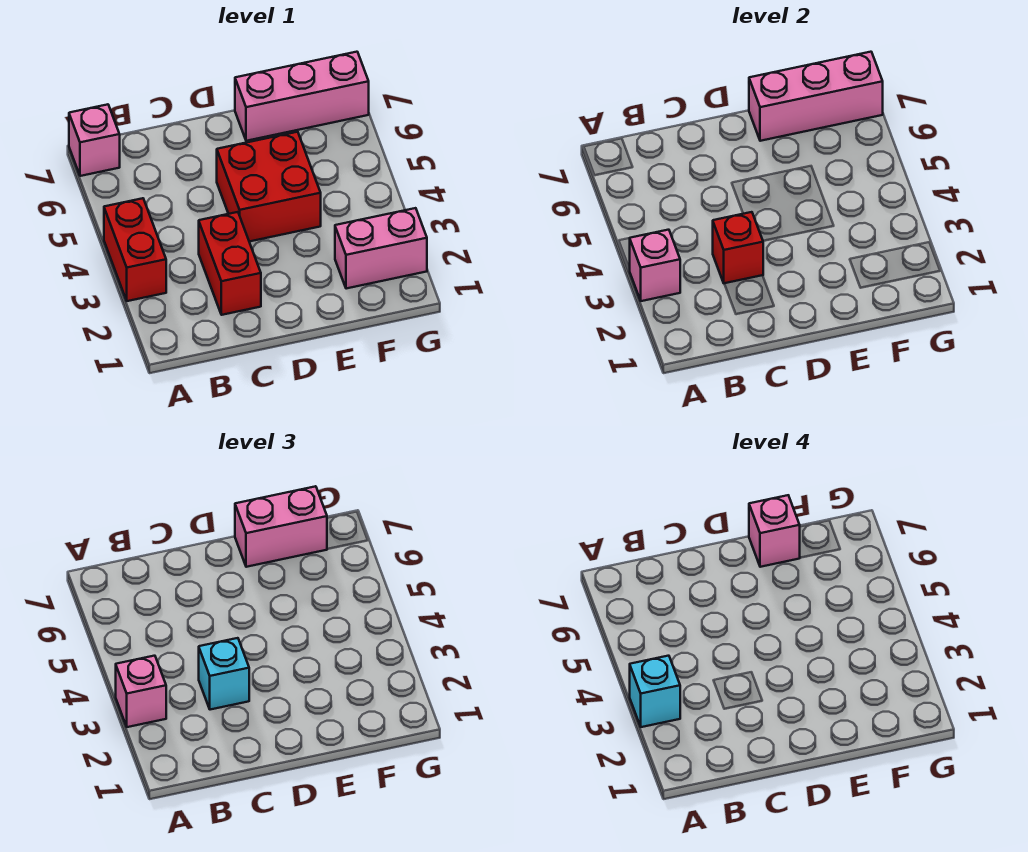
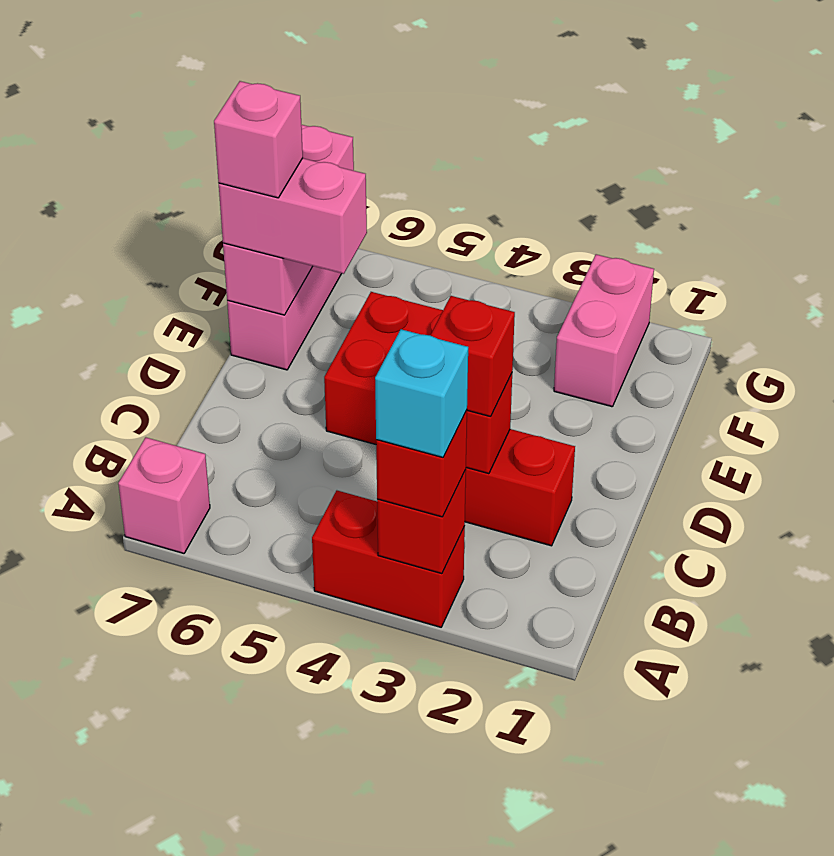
pink 1x1 brick [630,230,680,301] -> red 1x1 brick [377,469,466,574]
pink 1x1 brick [116,656,166,727] -> red 1x1 brick [376,410,467,517]
cyan 1x1 brick [199,638,249,710] -> red 1x1 brick [430,296,515,417]
pink 1x2 brick [235,486,327,567] -> pink 1x2 brick turned to [219,158,367,274]

